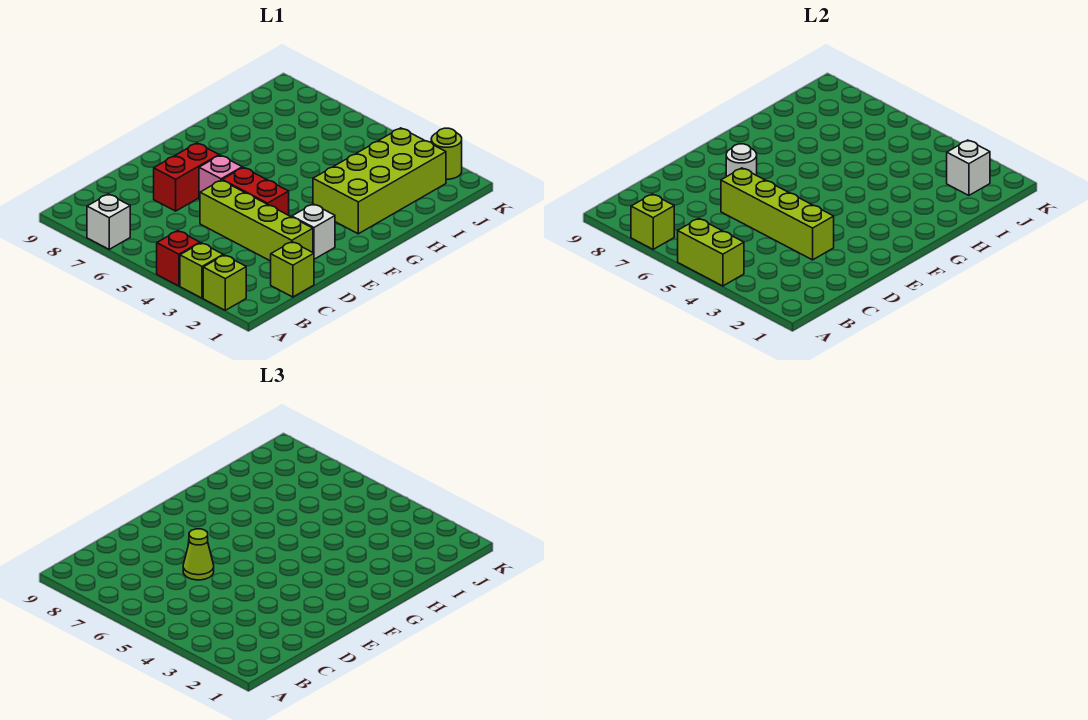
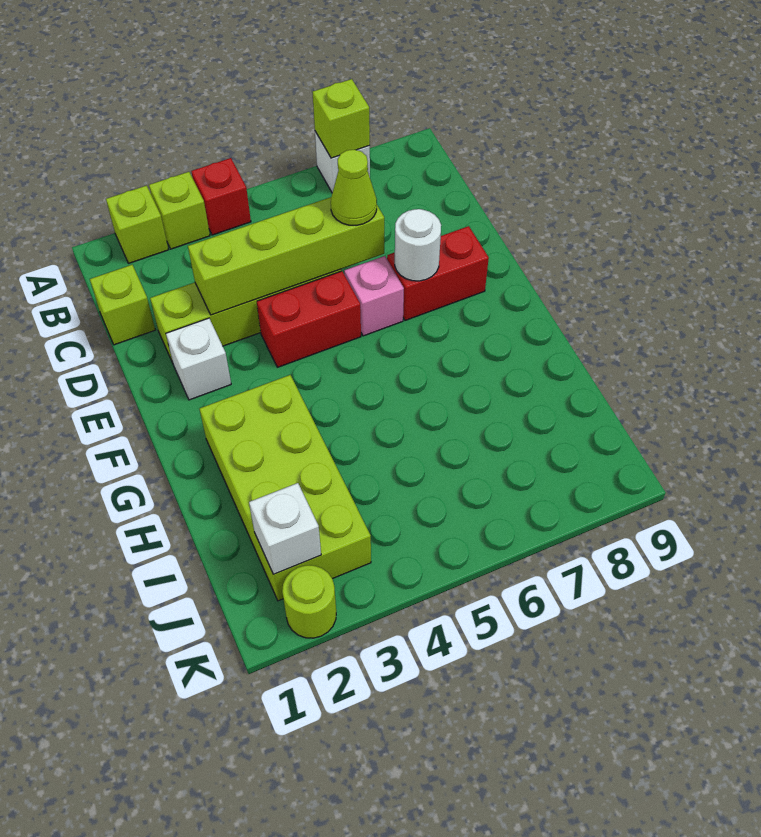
lime 1x2 brick [678,218,744,286] -> none
red 1x2 brick [154,143,219,211] -> red 1x2 brick turned to [387,226,489,320]

